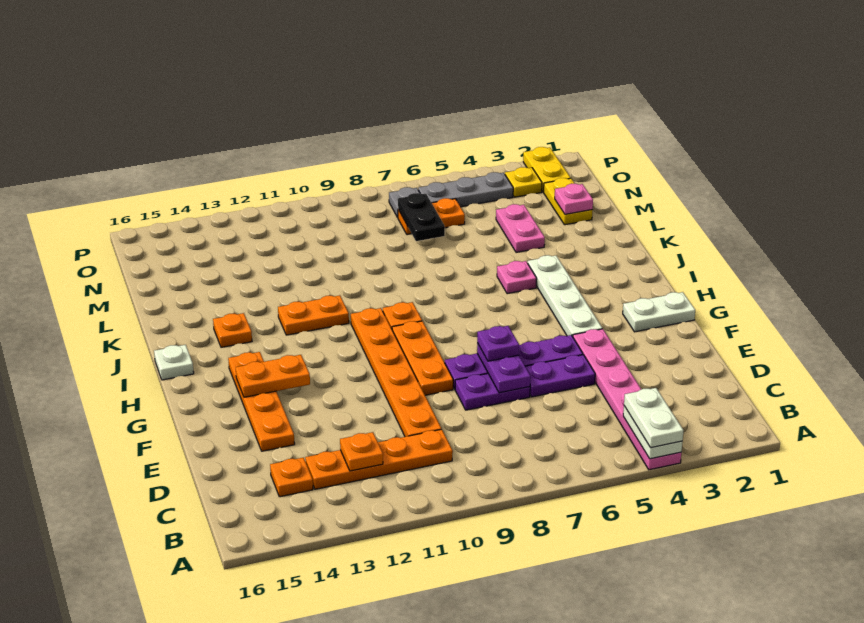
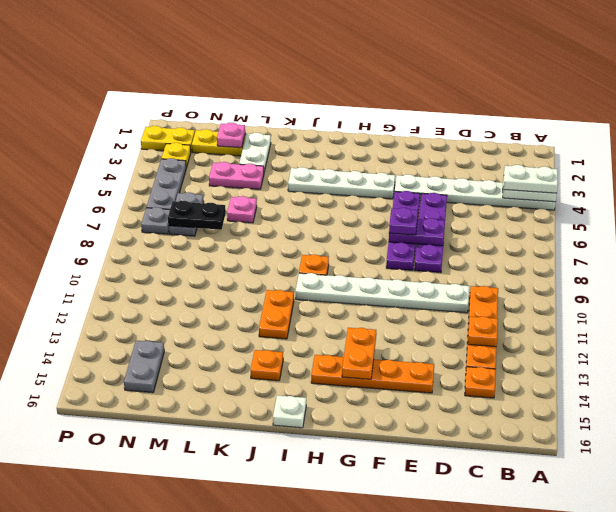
pink 1x6 plate [573,329,681,470] -> white 1x6 plate [395,175,556,210]
orange 1x6 plate [351,308,441,437] -> white 1x6 plate [296,273,469,313]
orange 1x3 plate [392,321,453,395] -> none
white 1x2 plate [623,292,695,332] -> white 1x2 plate moved to [239,133,271,172]
pink 1x1 plate [497,261,537,294] -> pink 1x1 plate moved to [227,196,257,223]
orange 1x2 plate [398,198,465,235] -> grey 1x2 plate [168,192,204,236]
none -> grey 1x2 plate [124,341,164,393]

